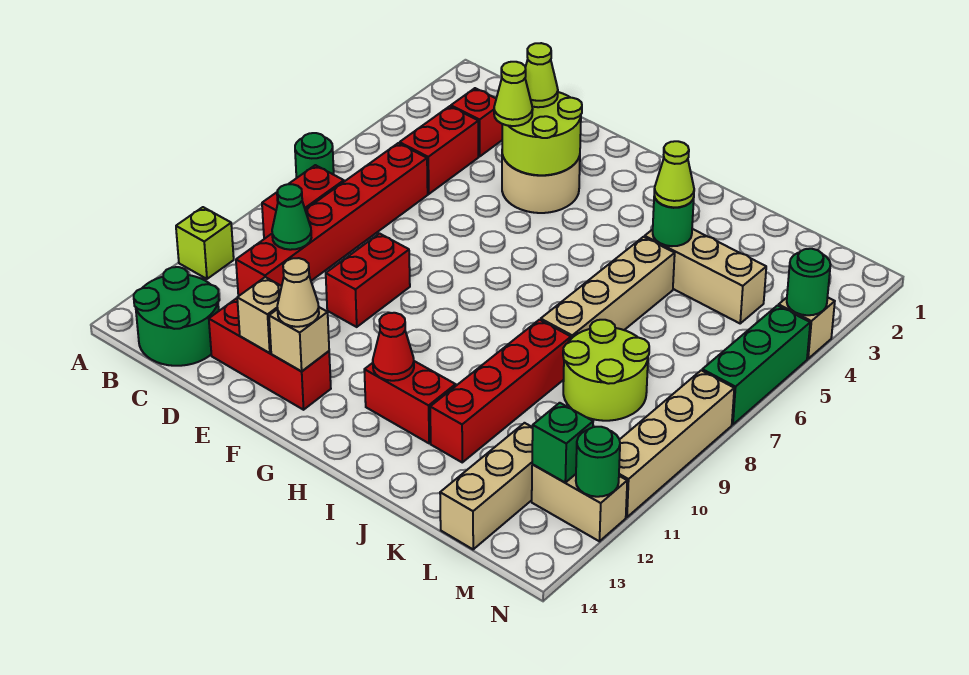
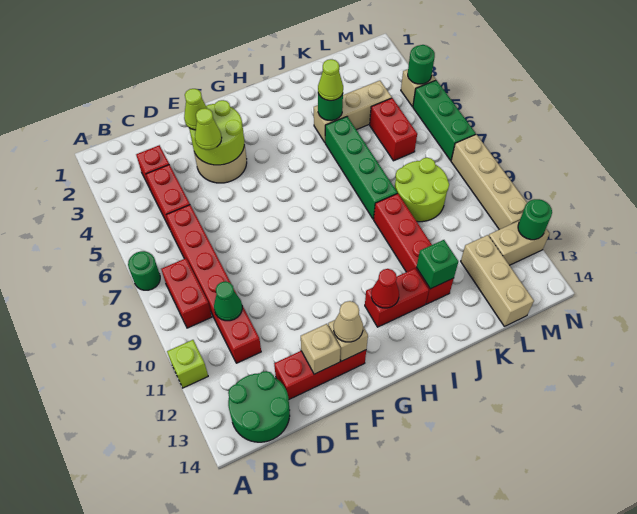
red 1x2 brick [326,234,410,327] -> red 1x2 brick moved to [370,98,417,161]
tan 1x4 brick [541,237,675,339] -> green 1x4 brick [325,117,397,219]
green 1x1 brick [532,403,593,482] -> green 1x1 brick moved to [417,240,458,289]

